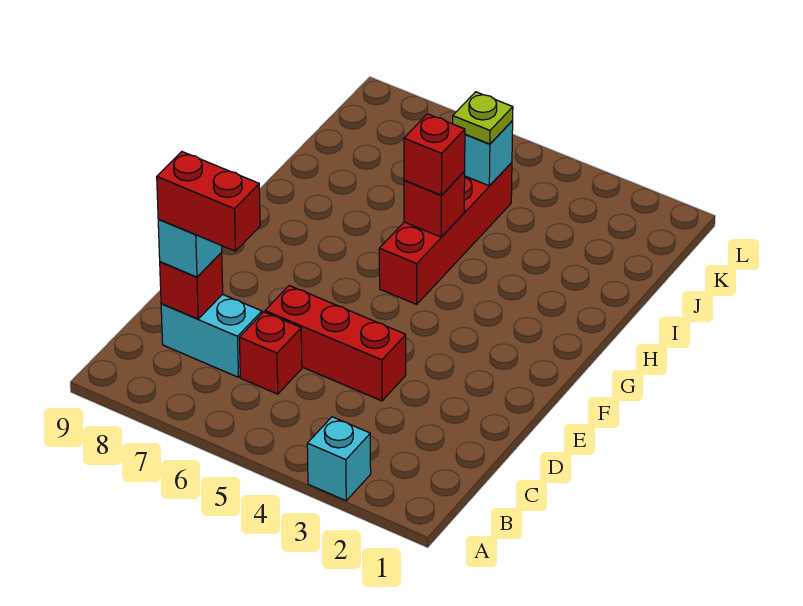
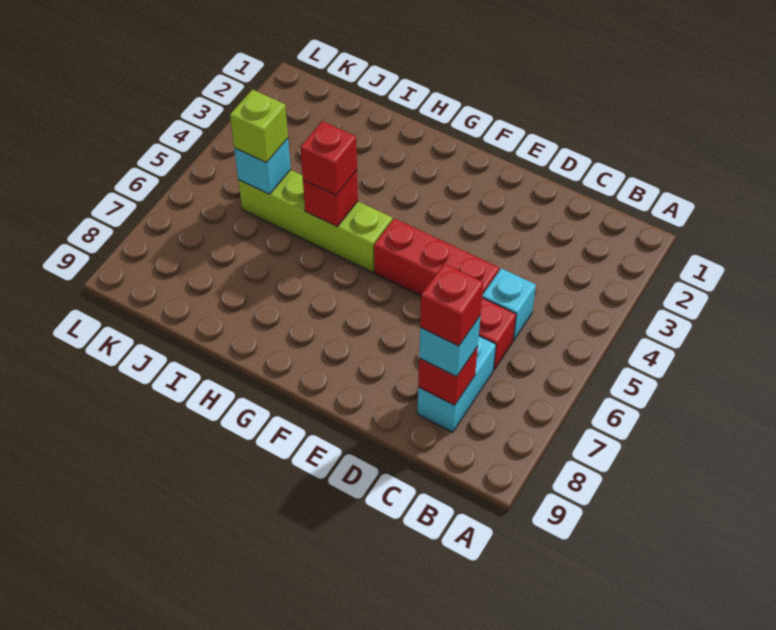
cyan 1x1 brick [307,417,371,501] -> cyan 1x1 brick moved to [482,268,536,341]
red 1x2 brick [157,152,260,251] -> red 1x1 brick [420,264,483,346]
red 1x3 brick [265,285,406,401] -> red 1x3 brick turned to [374,218,499,296]
red 1x4 brick [379,163,512,304] -> lime 1x4 brick [238,170,392,272]
lime 1x1 plate [453,92,513,144] -> lime 1x1 brick [230,89,288,163]

